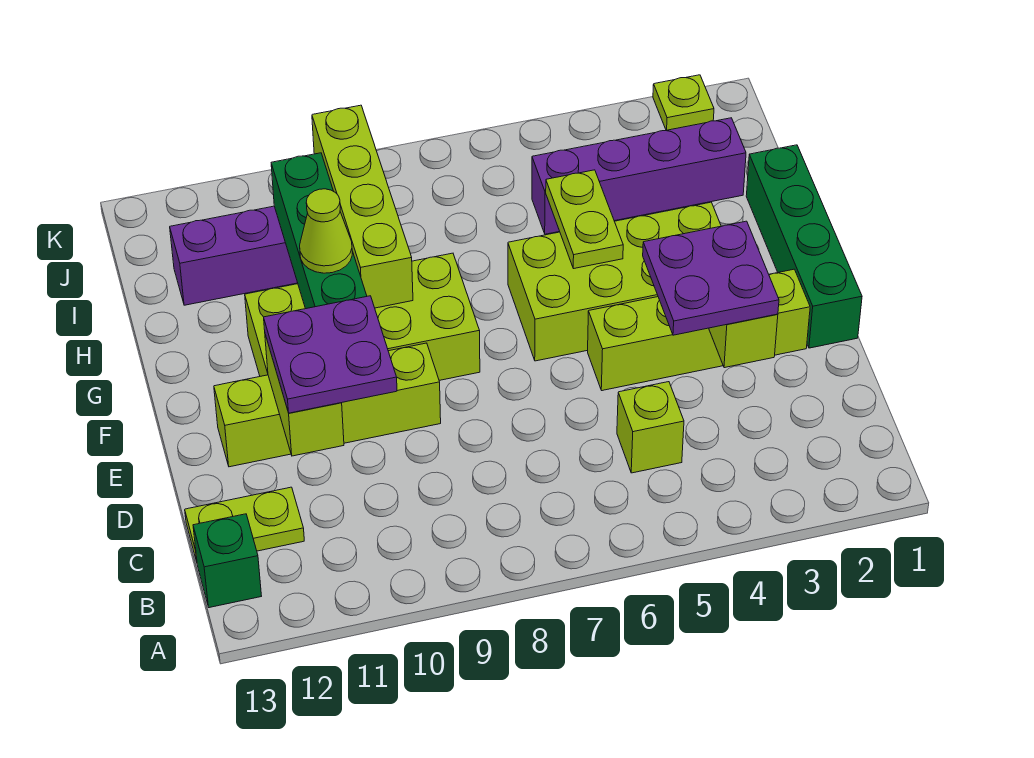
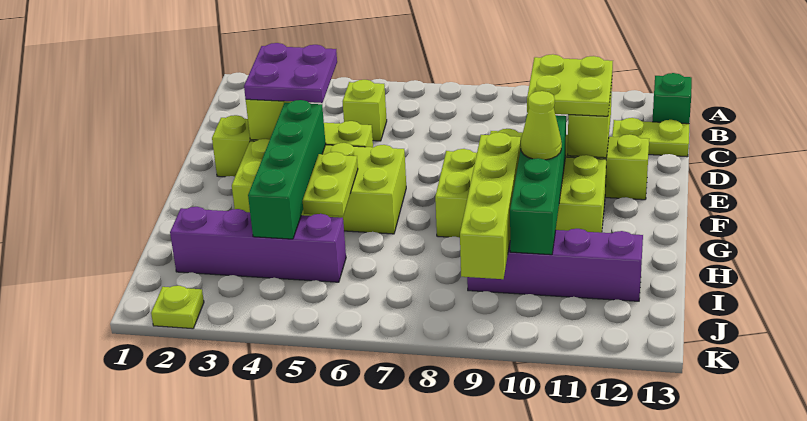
purple 2x2 plate [264,296,397,413] -> lime 2x2 plate [527,54,613,116]
green 1x4 brick [746,145,862,348] -> green 1x4 brick moved to [248,100,326,239]

